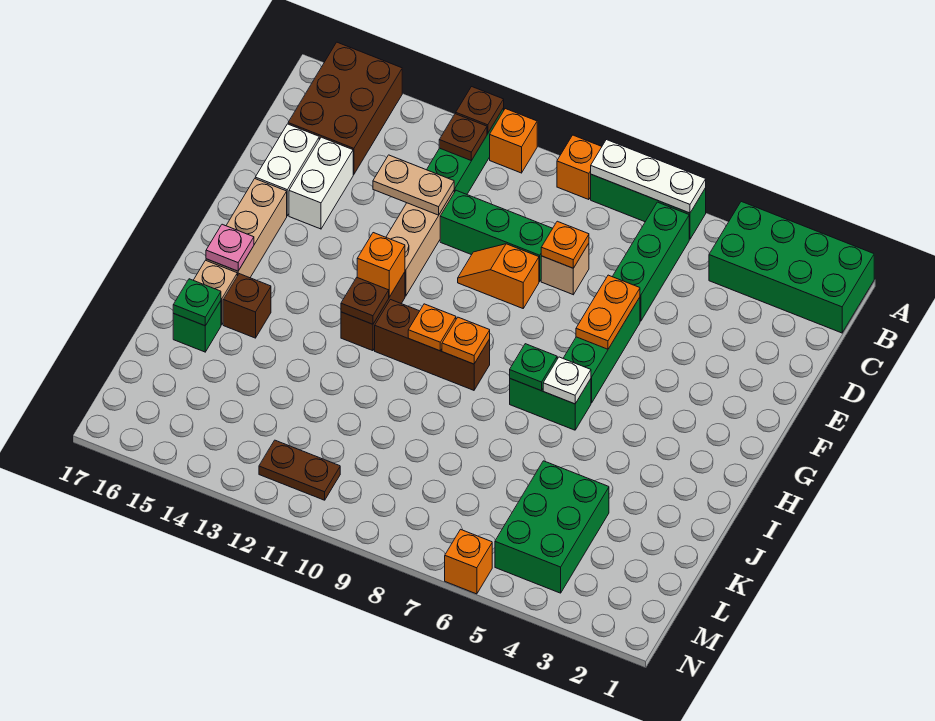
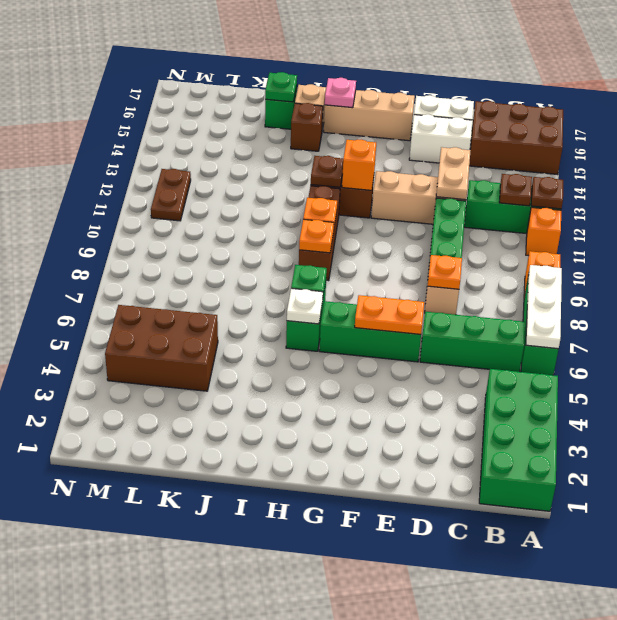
orange 1x2 slope [458,244,539,308] -> none
green 2x3 brick [495,461,609,593] -> brown 2x3 brick [105,305,218,391]
orange 1x1 brick [445,529,492,594] -> none

